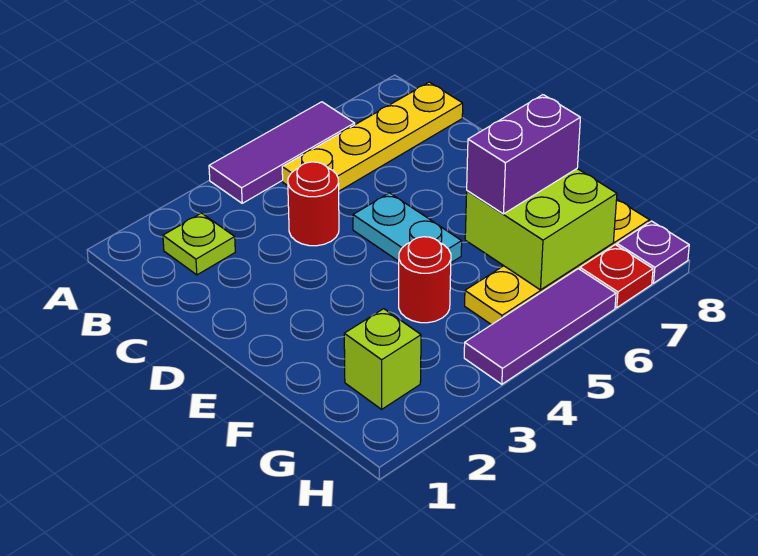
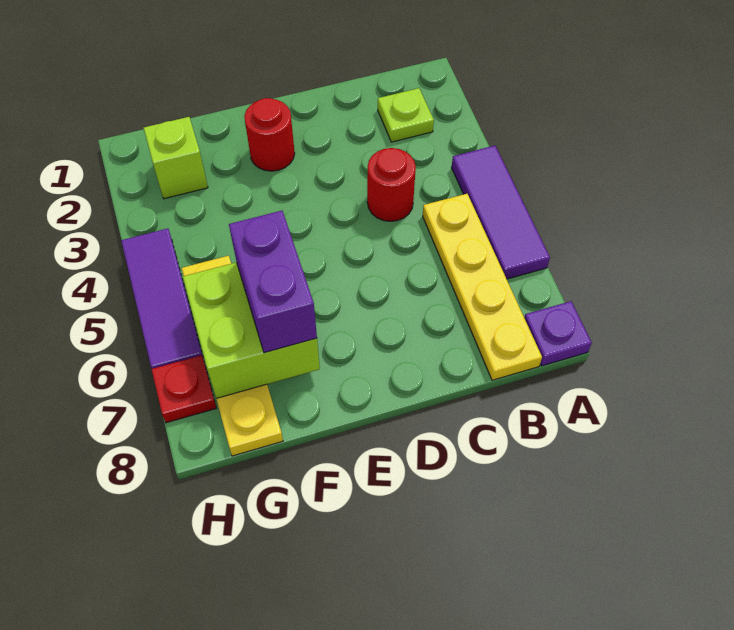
cyan 1x2 plate [353,193,462,263] -> none
red 1x1 round brick [399,237,451,323] -> red 1x1 round brick moved to [244,98,295,171]
purple 1x1 plate [617,221,689,283] -> purple 1x1 plate moved to [524,301,592,366]

